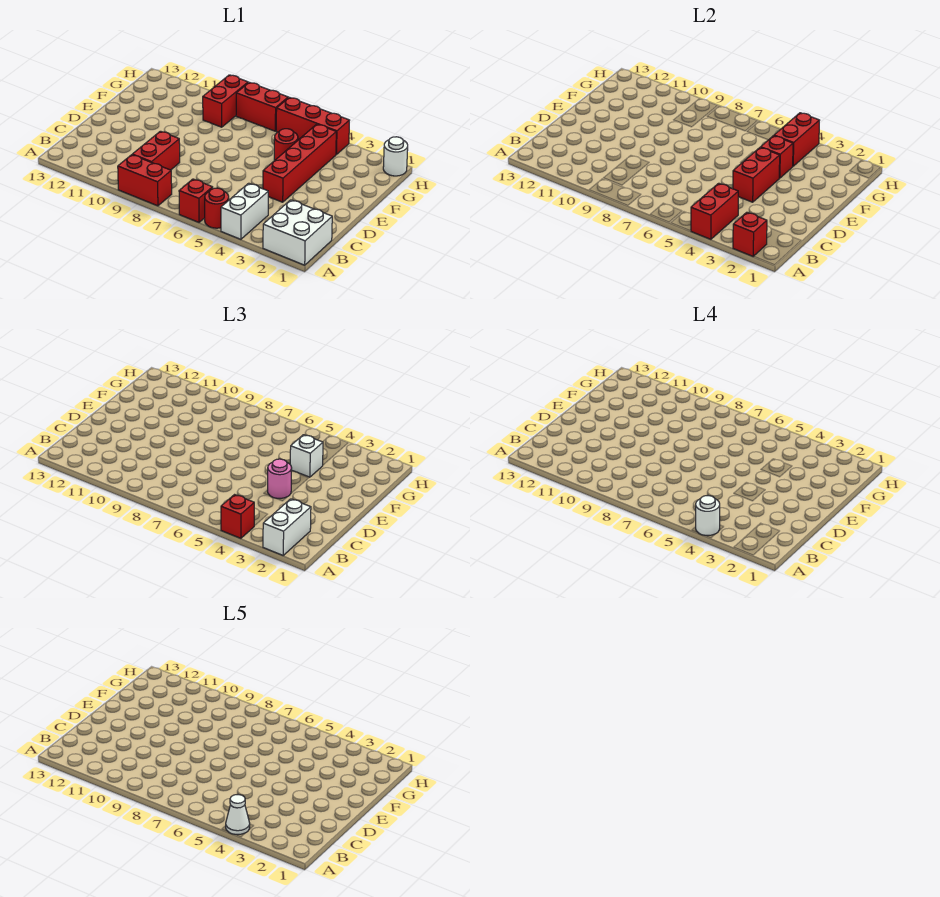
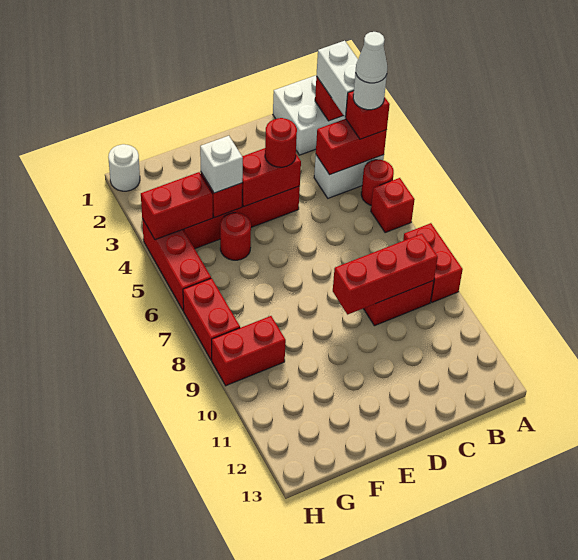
white 1x2 brick [263,499,311,556] -> white 1x2 brick turned to [316,41,358,117]
none -> red 1x3 brick [333,234,438,315]
pink 1x1 round brick [268,459,292,498] -> red 1x1 round brick [265,118,297,167]

